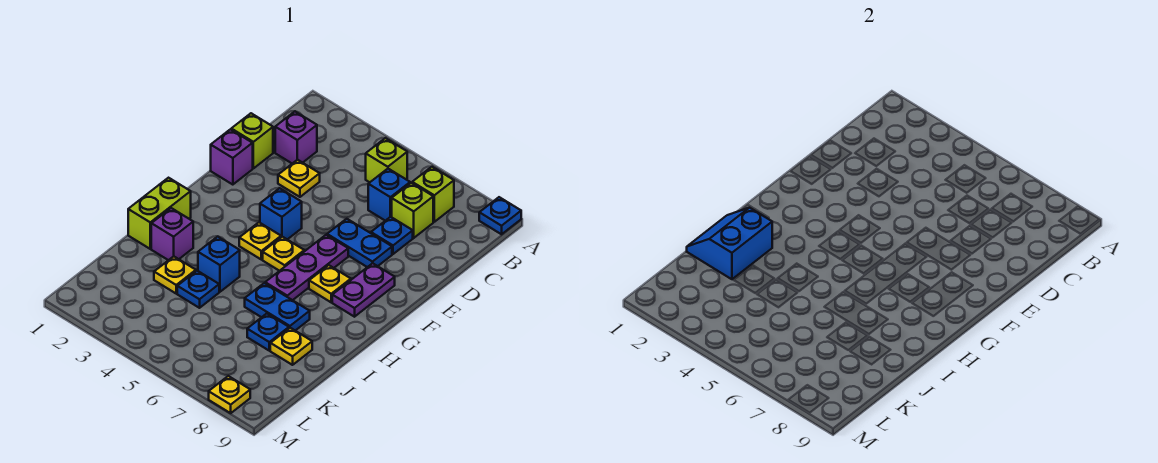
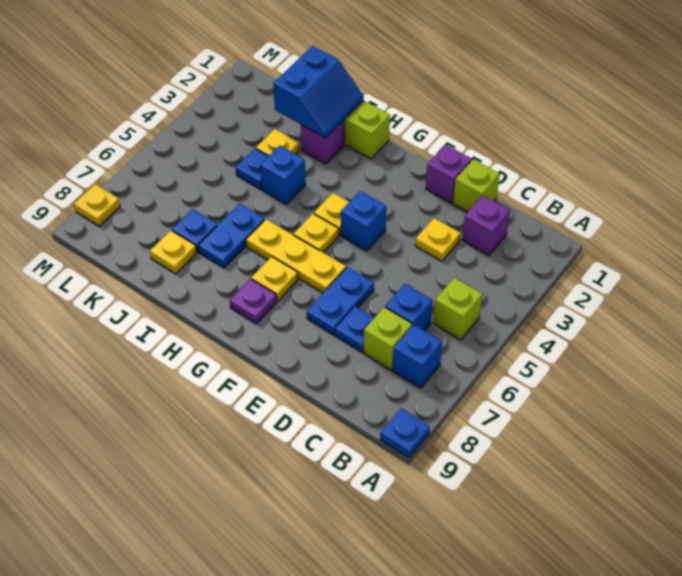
lime 1x1 brick [412,167,454,222] -> blue 1x1 brick [393,325,442,388]
purple 1x3 plate [265,235,348,300] -> yellow 1x3 plate [246,219,346,293]
purple 1x2 plate [332,263,395,317] -> purple 1x1 plate [230,279,277,324]
blue 2x2 slope [687,208,772,279] -> blue 2x2 slope turned to [273,46,364,138]

